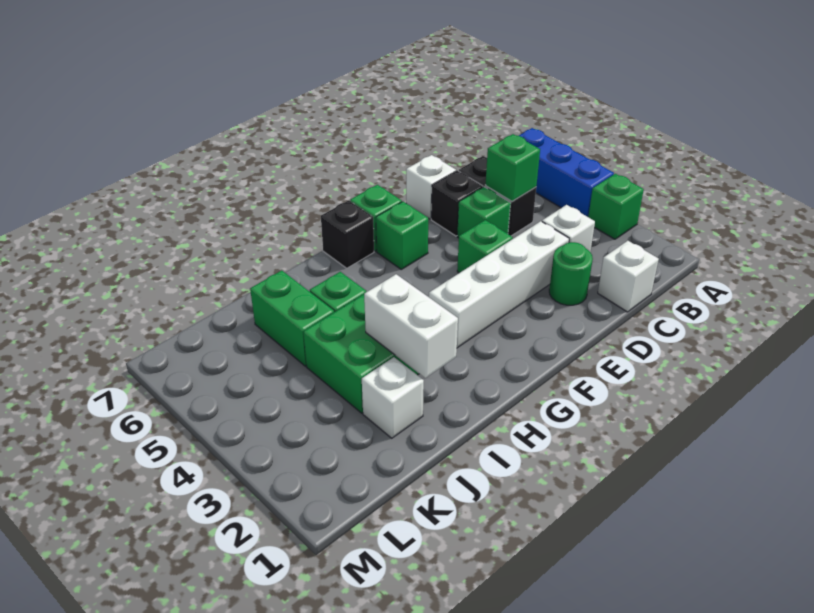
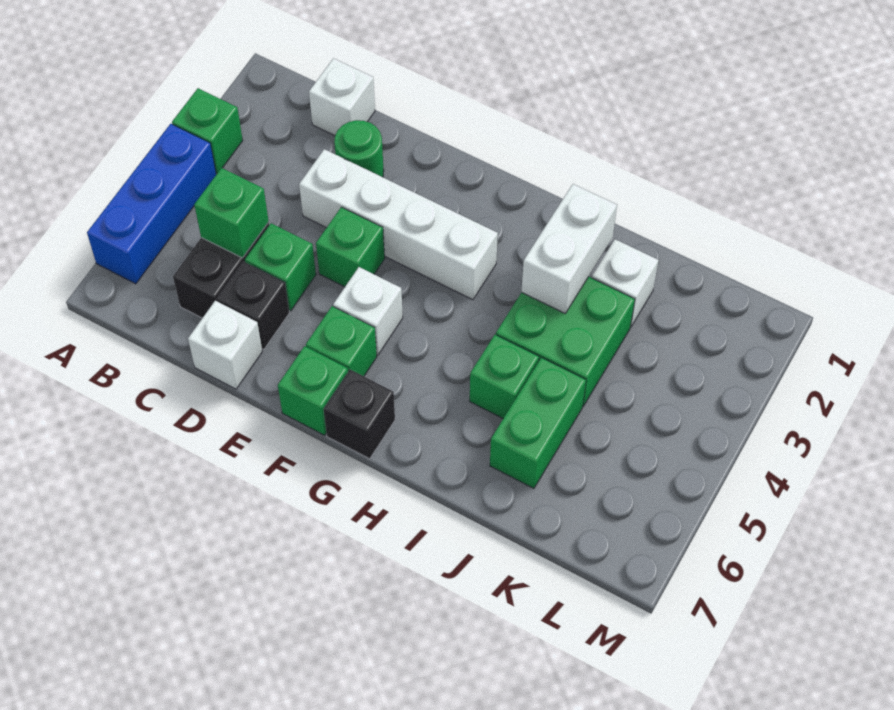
white 1x1 brick [542,205,595,252] -> white 1x1 brick moved to [333,267,403,355]

